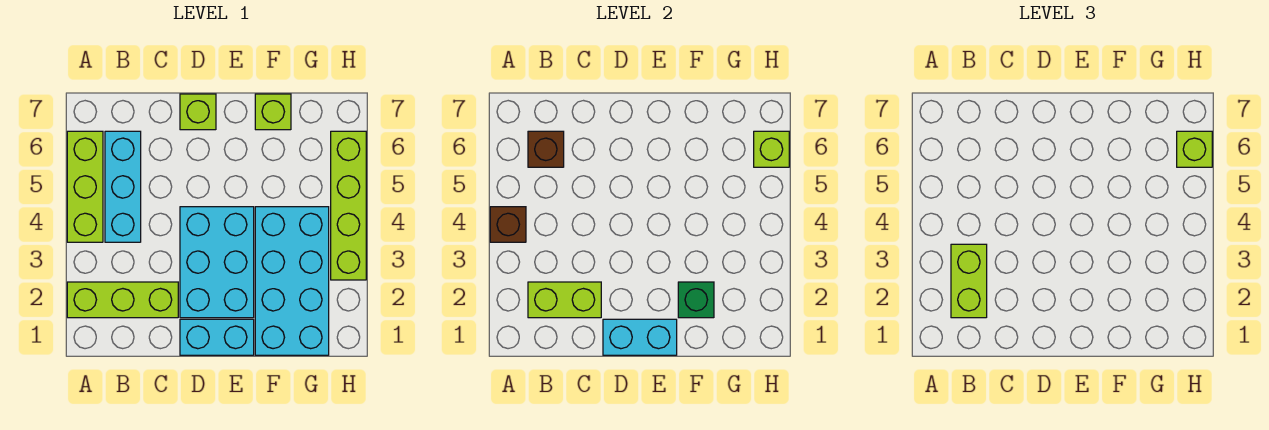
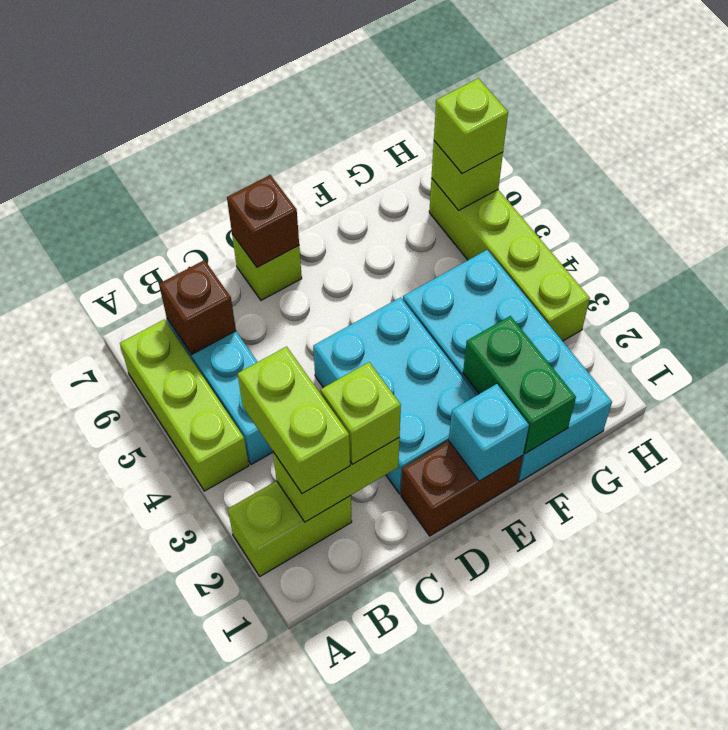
lime 1x3 brick [67,282,178,318] -> lime 1x2 brick [228,481,352,576]
brown 1x1 brick [490,207,526,242] -> brown 1x1 brick moved to [227,175,299,267]
cyan 1x2 brick [180,319,254,355] -> brown 1x2 brick [401,441,523,536]
cyan 1x2 brick [603,319,677,355] -> cyan 1x1 brick [449,384,529,481]
green 1x1 brick [678,282,714,318] -> green 1x2 brick [463,316,576,453]
lime 1x1 brick [255,94,291,130] -> lime 1x1 brick moved to [321,362,401,464]

